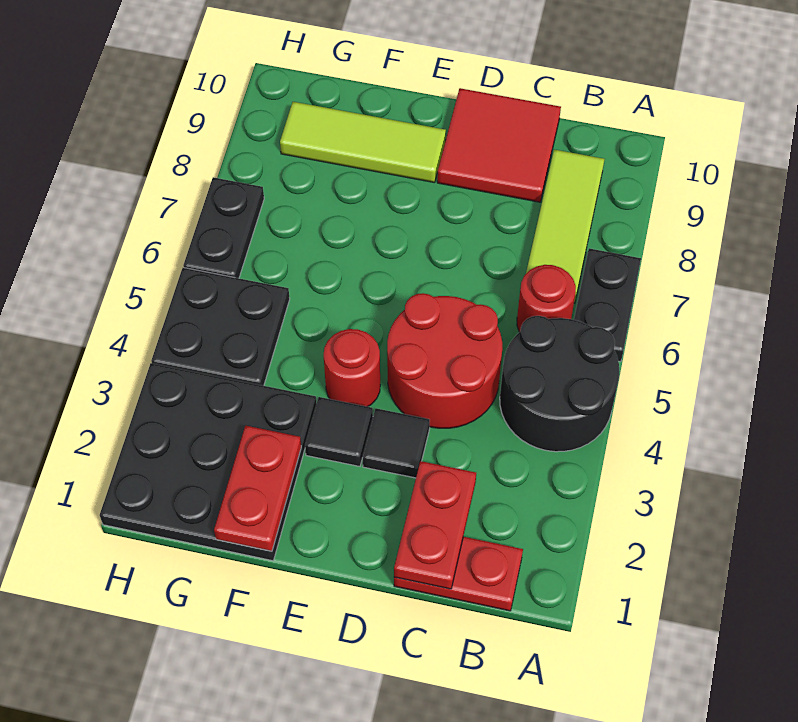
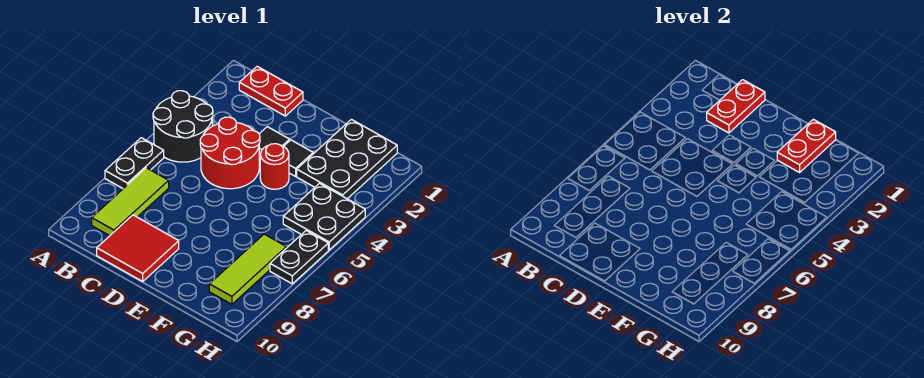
red 1x1 round brick [517,265,576,332] -> none
lime 1x3 tile [280,102,446,183] -> lime 1x3 tile turned to [209,234,286,304]
black 3x3 plate [100,363,317,561] -> black 2x3 plate [297,119,397,199]

